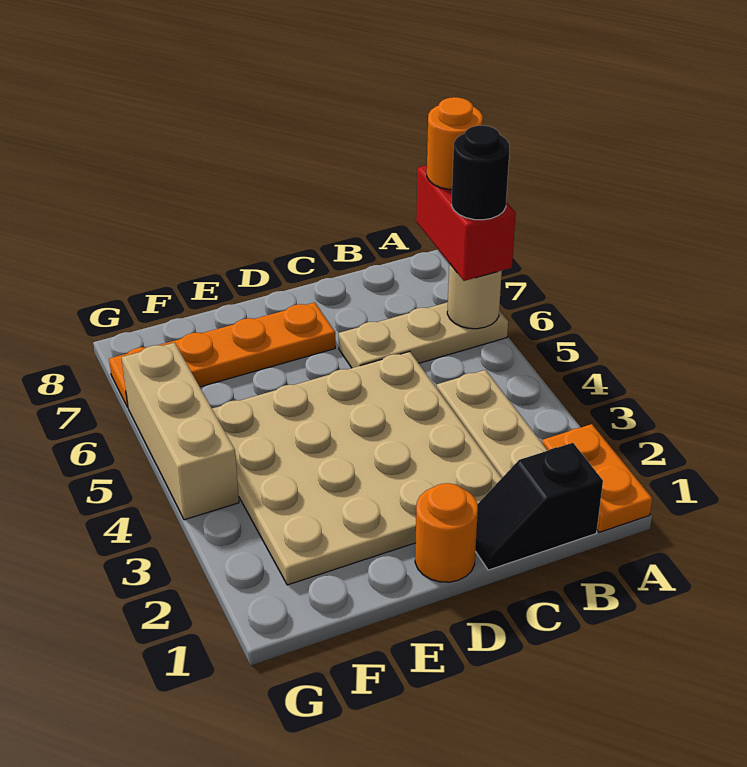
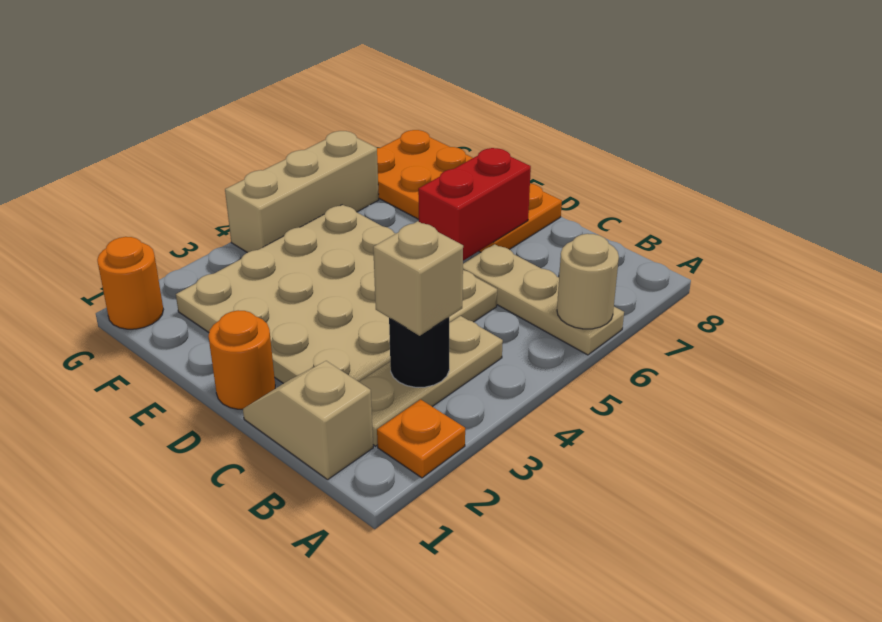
orange 1x2 plate [542,424,652,532] -> orange 1x1 plate [377,399,465,478]
red 1x2 brick [416,165,516,281] -> red 1x2 brick moved to [418,148,531,261]
black 1x1 round brick [452,126,510,220] -> black 1x1 round brick moved to [389,317,449,387]
orange 1x1 round brick [427,97,483,190] -> orange 1x1 round brick moved to [97,237,163,329]
black 1x2 slope [475,443,603,570] -> tan 1x2 slope [243,361,373,480]
none -> tan 1x1 brick [373,221,463,336]
orange 1x4 plate [109,302,335,407] -> orange 2x4 plate [377,130,562,252]

